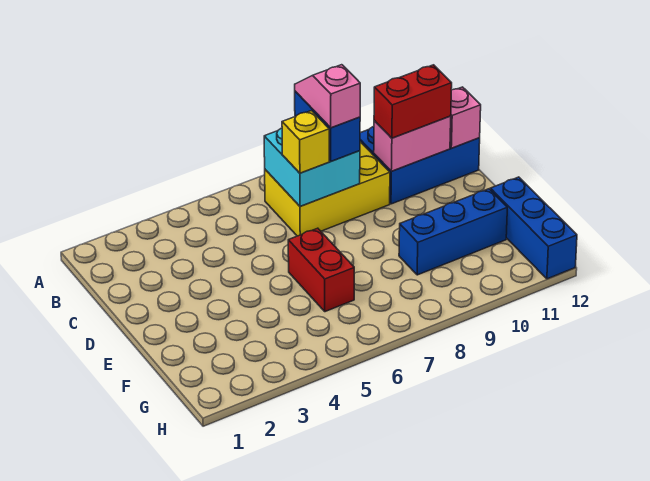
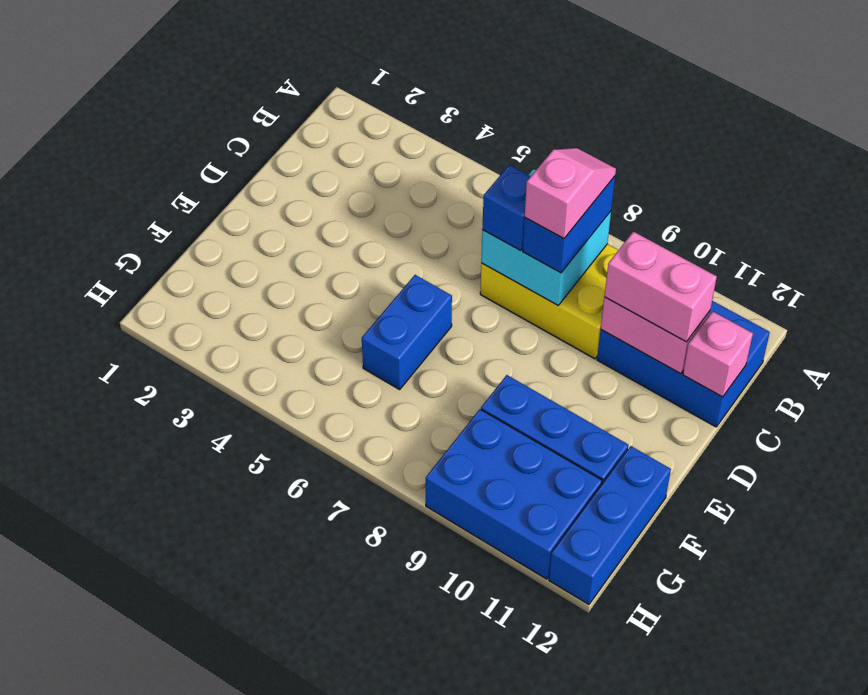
yellow 1x1 brick [282,111,329,173] -> blue 1x1 brick [482,165,531,250]
red 1x2 brick [374,65,452,138] -> pink 1x2 brick [604,232,717,342]
red 1x2 brick [288,228,354,312] -> blue 1x2 brick [362,275,452,389]
none -> blue 2x3 brick [426,409,602,579]

